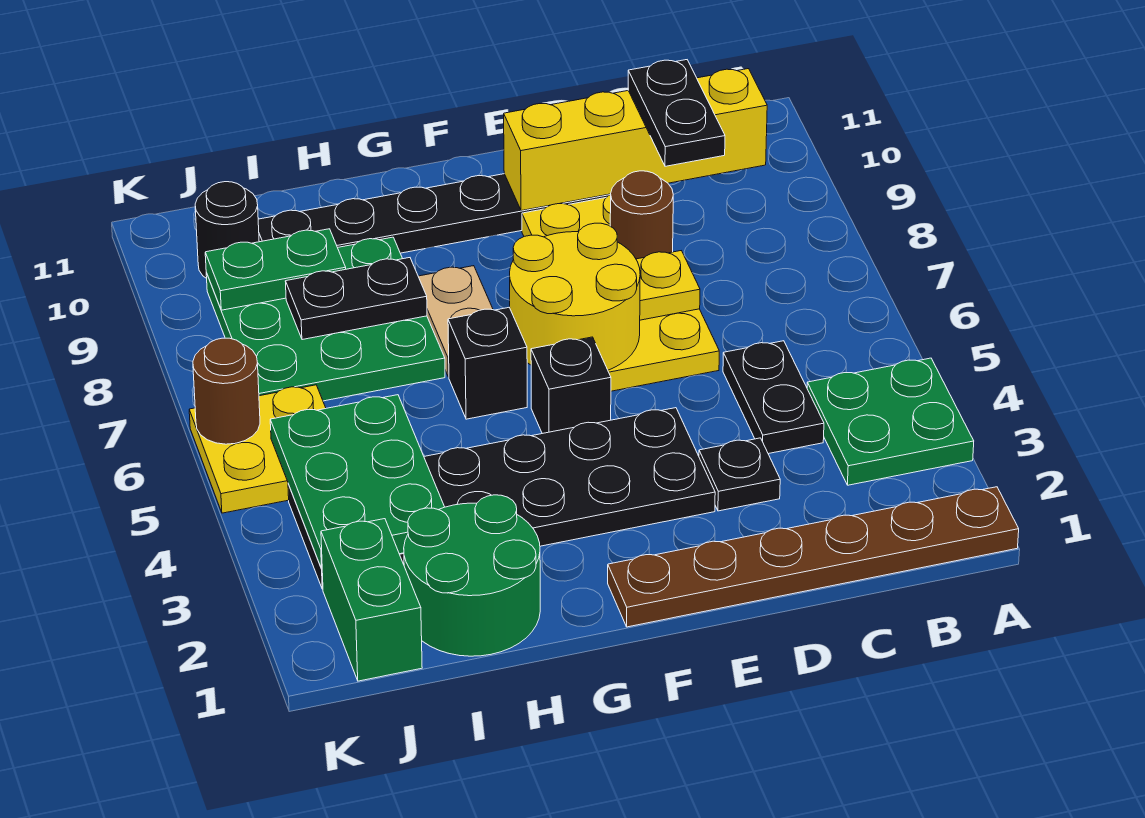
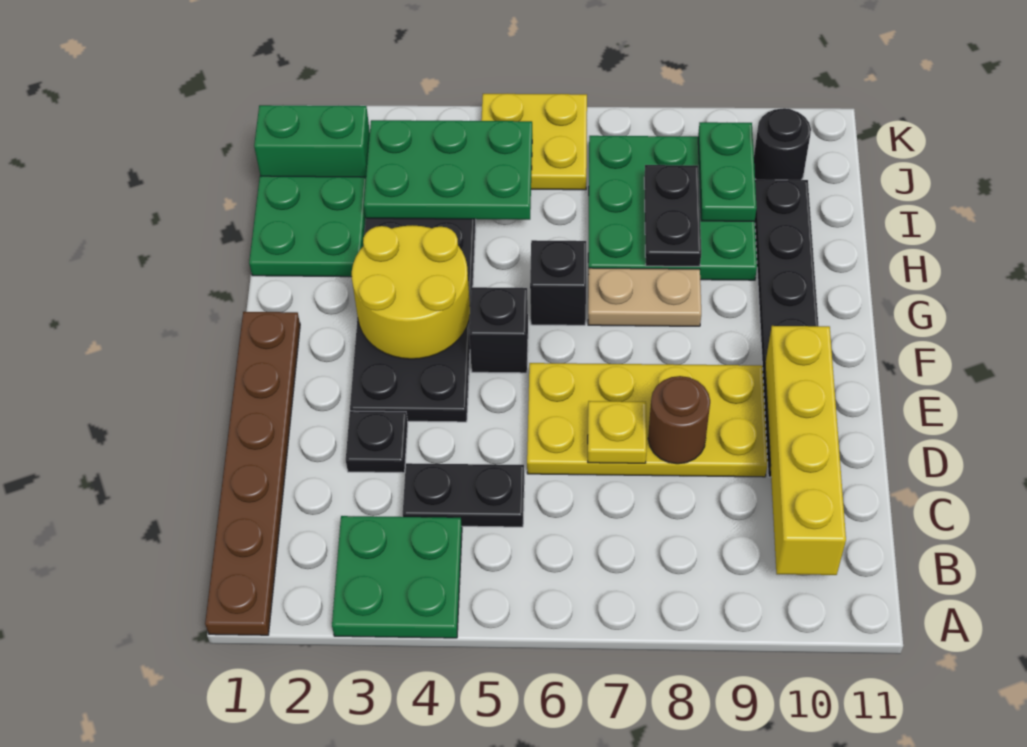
black 1x2 plate [628,60,725,166] -> none
yellow 2x2 round brick [510,223,640,370] -> yellow 2x2 round brick moved to [352,225,470,359]
green 2x2 round brick [404,495,540,656] -> green 2x2 plate [249,176,366,277]
brown 1x1 round brick [193,338,260,444] -> none

